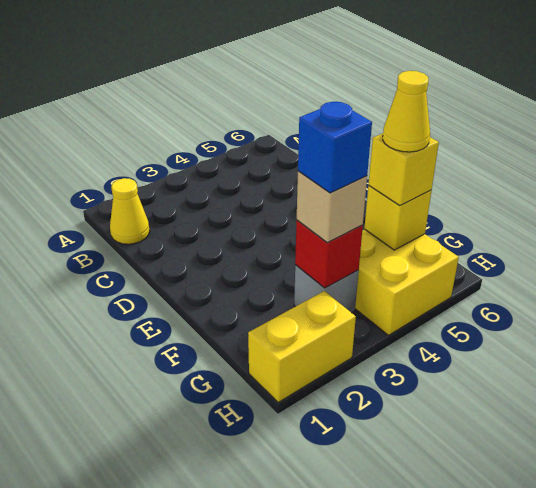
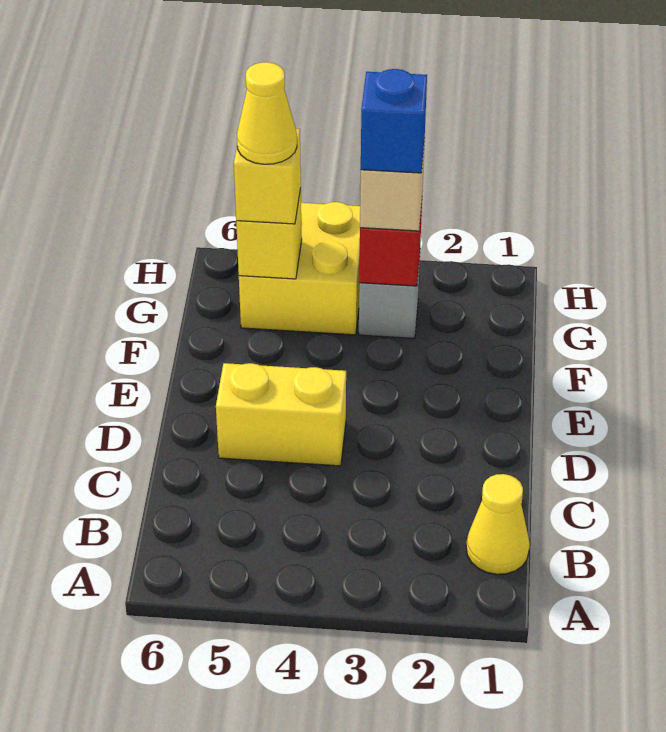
yellow 1x2 brick [248,291,356,402] -> yellow 1x2 brick moved to [216,363,346,466]

